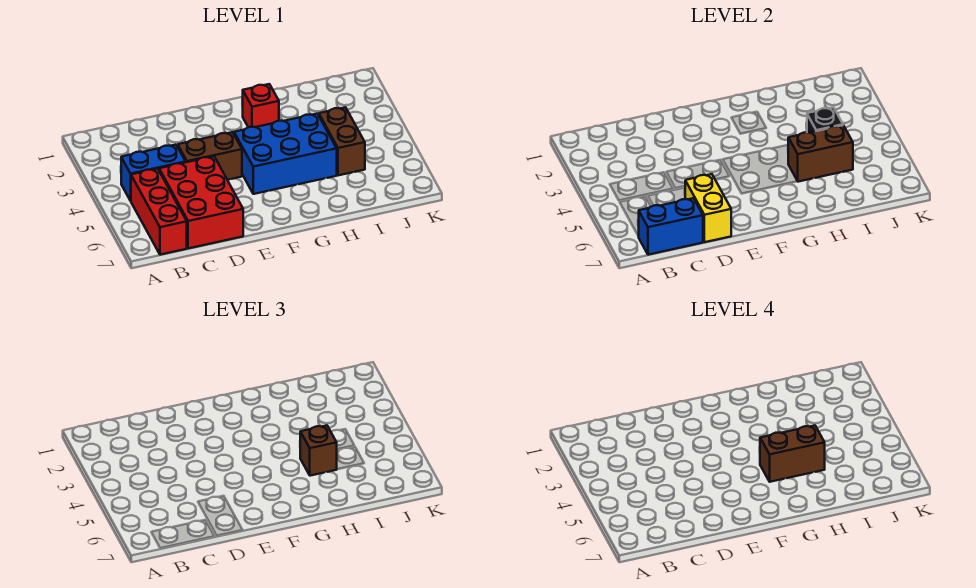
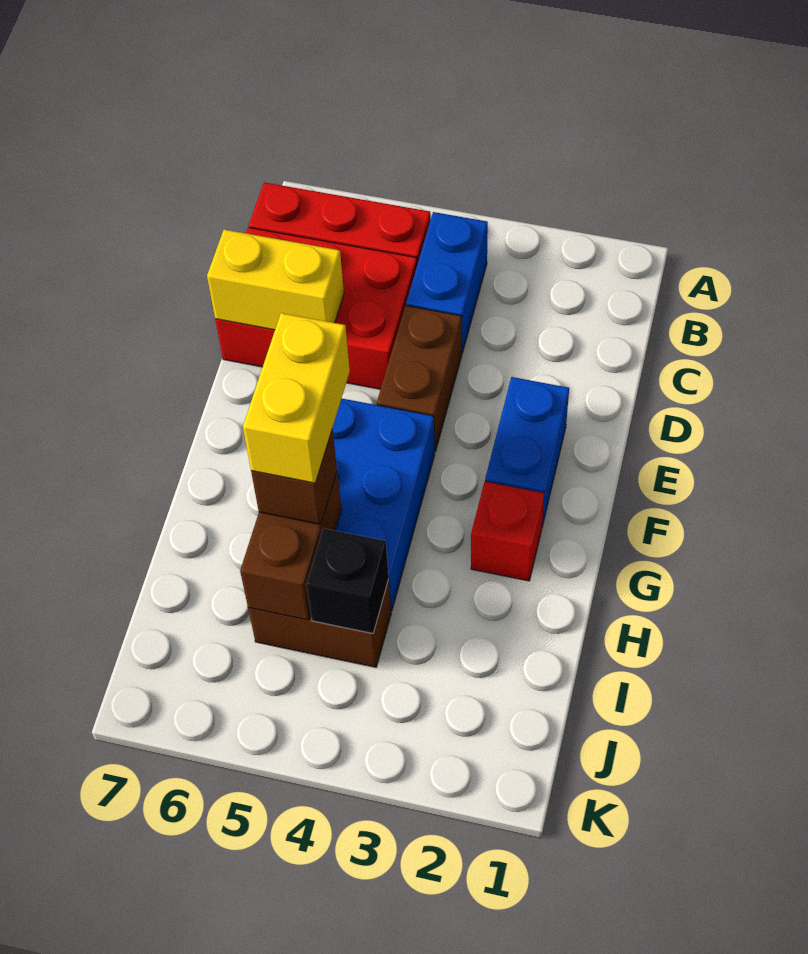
blue 1x2 brick [639,198,703,255] -> blue 1x2 brick moved to [485,377,569,526]
brown 1x2 brick [760,426,825,482] -> yellow 1x2 brick [243,313,350,483]

